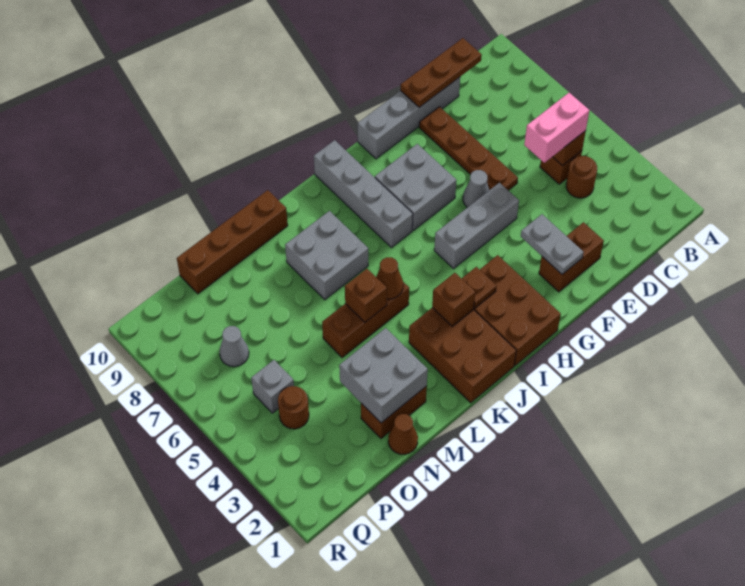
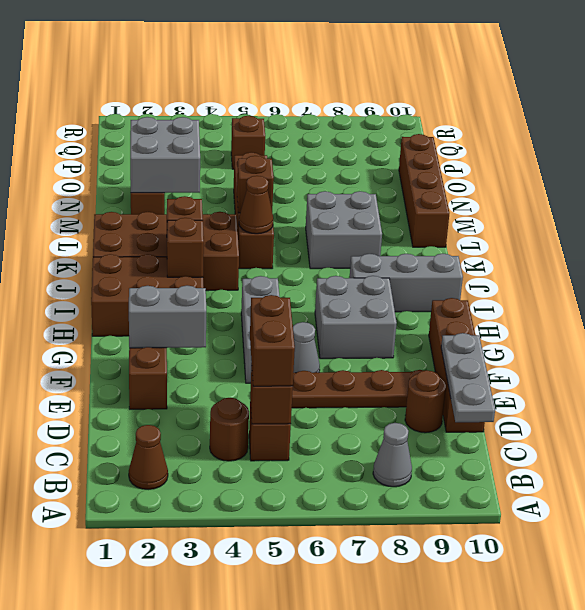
pink 1x2 brick [524,93,589,163] -> brown 1x2 brick [250,295,295,386]
brown 1x3 plate [401,38,482,107] -> grey 1x3 plate [441,333,495,422]
grey 1x4 brick [358,77,460,159] -> brown 1x4 brick [429,298,485,432]
grey 1x2 plate [521,214,584,274] -> grey 1x2 brick [129,286,206,348]
brown 1x1 plate [461,267,497,308] -> brown 1x1 brick [167,218,204,277]
grey 1x4 brick [314,140,413,248] -> grey 1x3 brick [350,253,463,312]
brown 2x3 brick [409,308,516,403] -> brown 2x4 brick [93,212,239,291]
brown 1x3 brick [322,282,409,358] -> brown 1x4 brick [234,152,274,269]
brown 1x1 cone [388,414,418,454] -> brown 1x1 cone moved to [129,425,168,490]
brown 1x1 round brick [278,386,309,429] -> brown 1x1 round brick moved to [405,370,446,433]
grey 1x1 brick [251,360,294,413] -> brown 1x1 brick [231,116,265,169]
grey 1x1 cone [220,326,249,367] -> grey 1x1 cone moved to [373,423,412,487]

